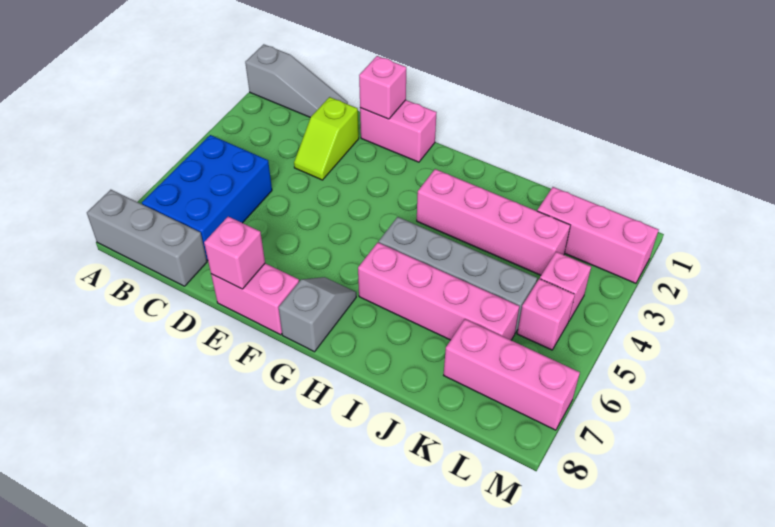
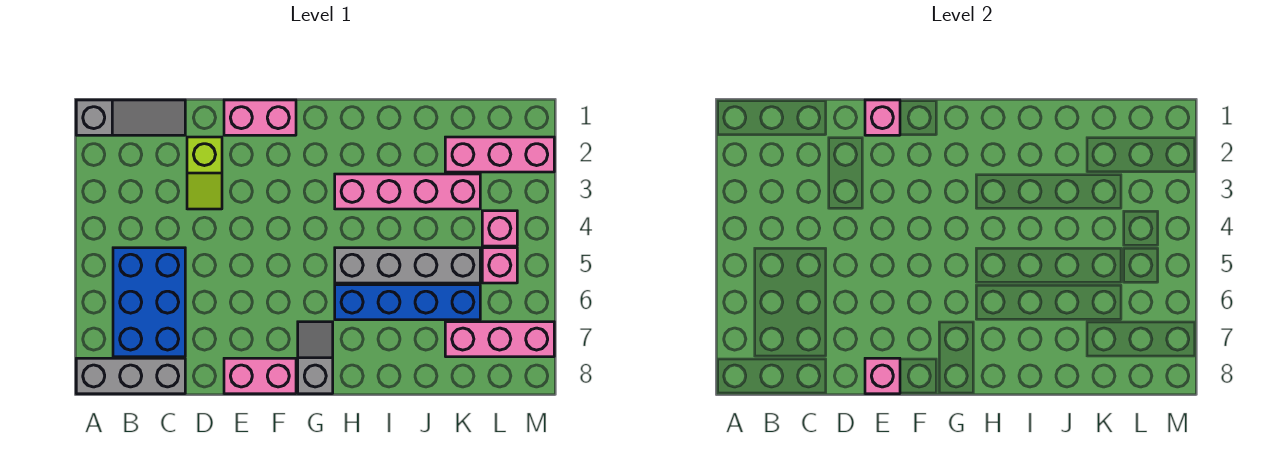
pink 1x4 brick [358,242,519,340] -> blue 1x4 brick [335,285,480,320]

